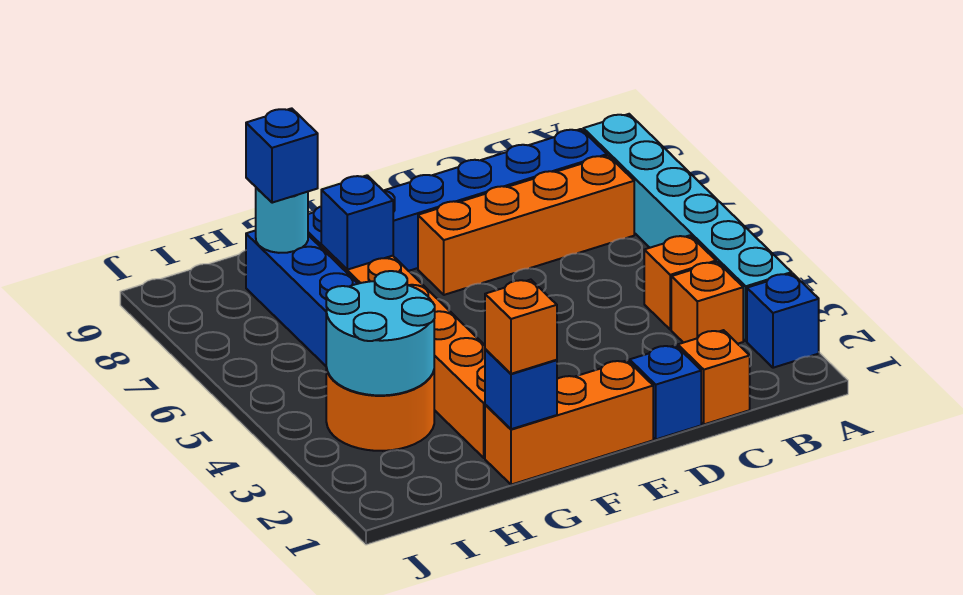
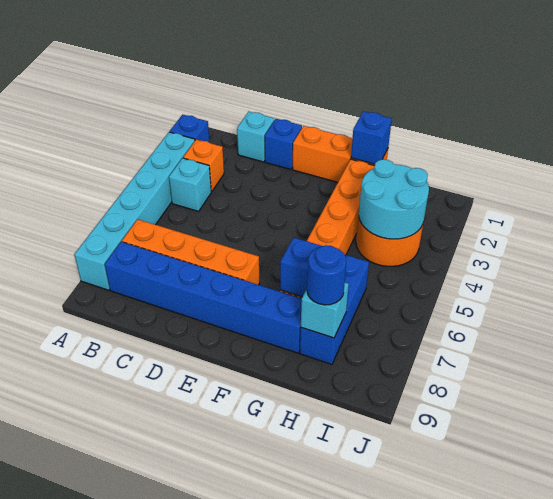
orange 1x1 brick [644,235,716,330] -> cyan 1x1 brick [169,158,211,211]
orange 1x1 brick [678,330,750,424] -> cyan 1x1 brick [237,112,274,162]
orange 1x1 brick [485,280,557,374] -> none
cyan 1x1 round brick [256,188,308,253] -> cyan 1x1 brick [301,282,349,338]
blue 1x1 brick [246,108,318,203] -> blue 1x1 round brick [307,245,346,305]

